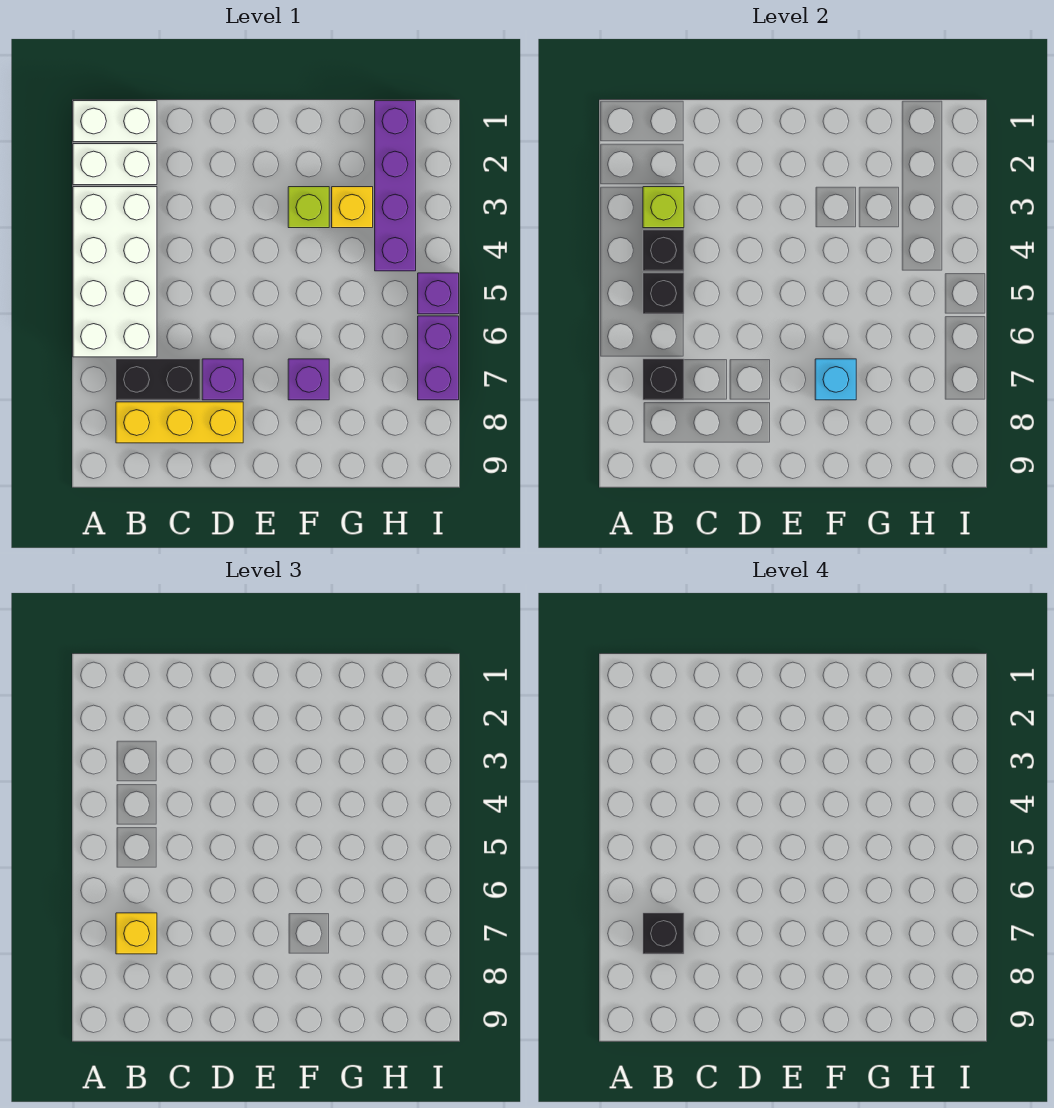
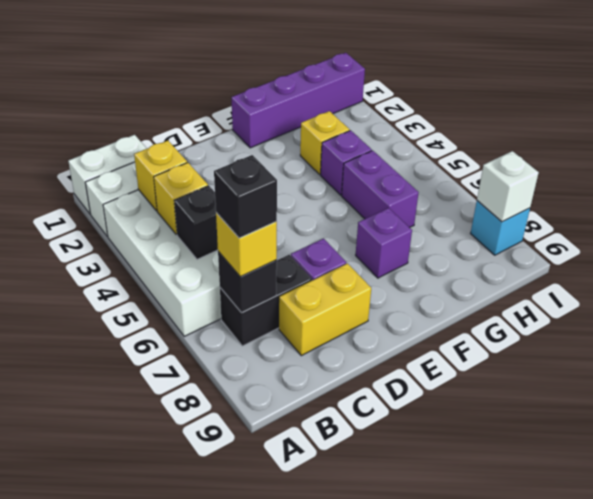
lime 1x1 brick [643,187,684,228] -> yellow 1x1 brick [134,141,187,211]
black 1x1 brick [643,230,684,271] -> yellow 1x1 brick [154,163,208,235]
yellow 1x3 brick [116,402,243,443] -> yellow 1x2 brick [279,263,371,356]
lime 1x1 brick [288,187,329,228] -> none
cyan 1x1 brick [815,359,856,400] -> cyan 1x1 brick moved to [471,201,530,255]
purple 1x4 brick [375,101,416,271] -> purple 1x4 brick turned to [232,53,365,148]
purple 1x1 brick [418,273,459,314] -> purple 1x1 brick moved to [321,130,372,195]
purple 1x2 brick [418,316,459,400] -> purple 1x2 brick moved to [342,151,419,228]
none -> white 1x1 brick [477,151,539,222]

